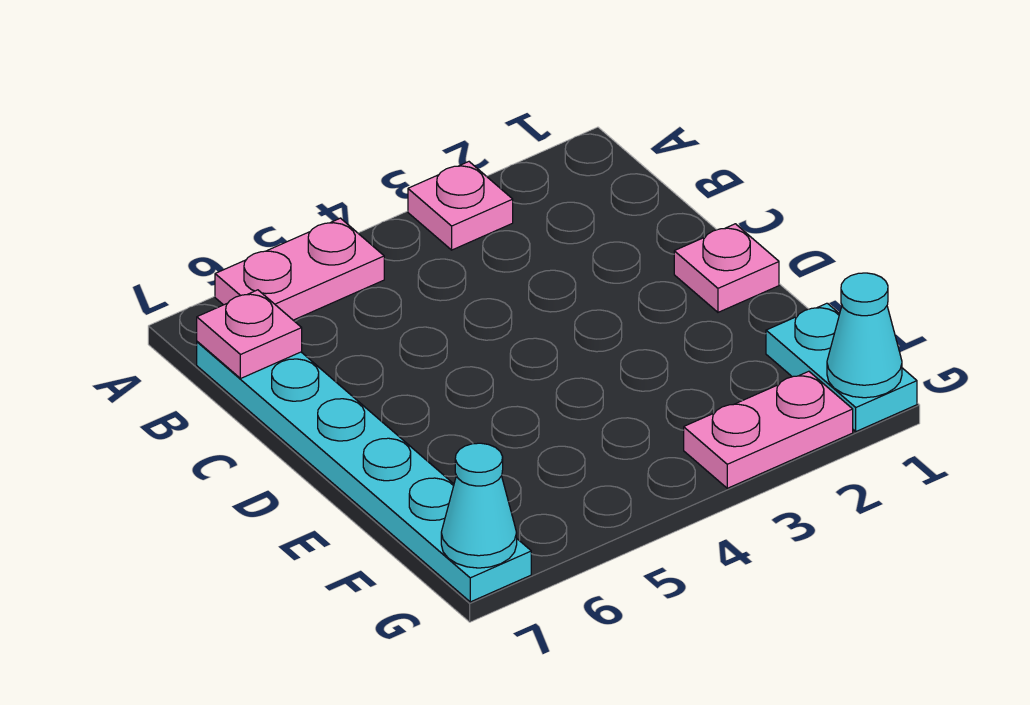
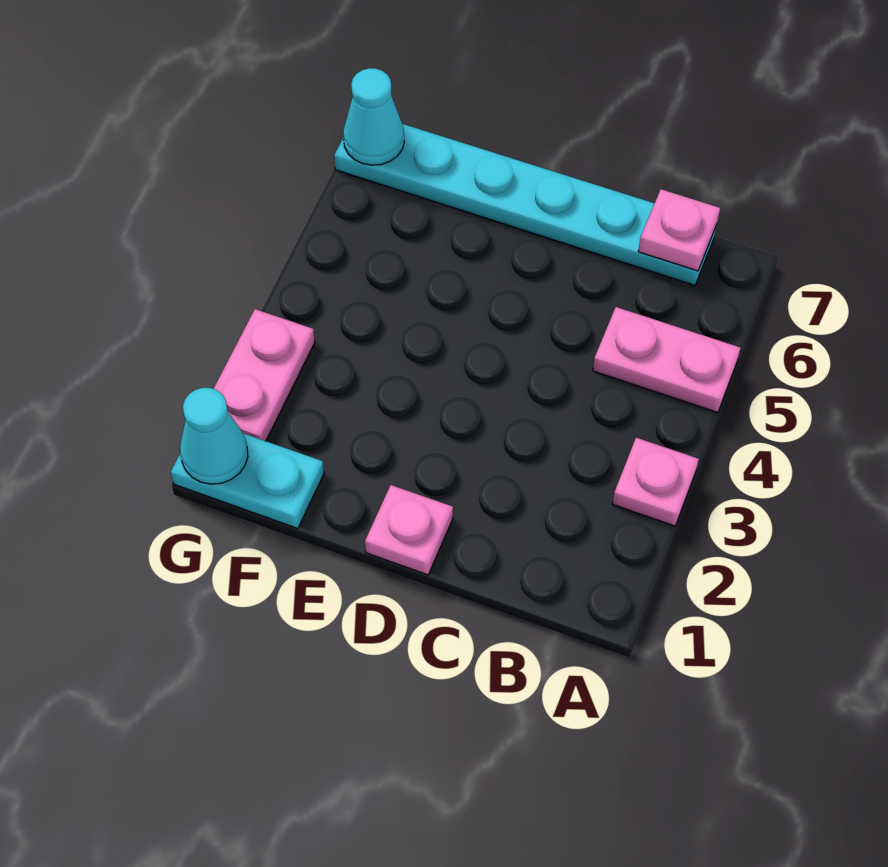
pink 1x2 plate [215,218,384,320] -> pink 1x2 plate turned to [593,307,740,413]

